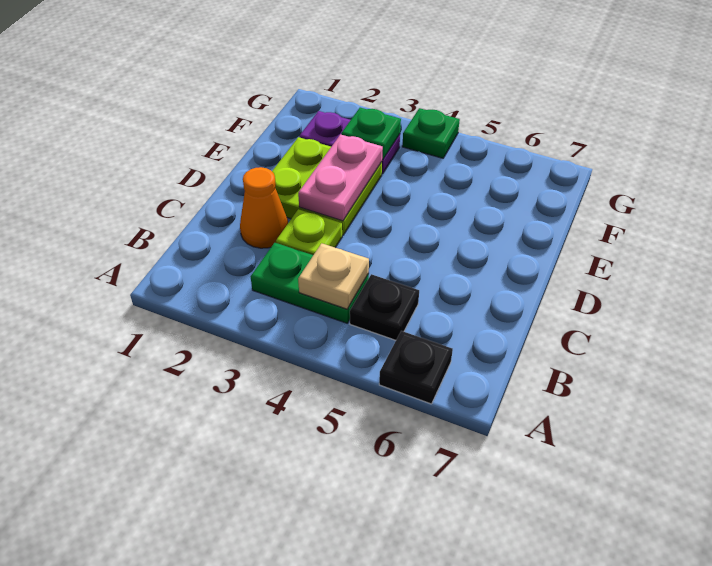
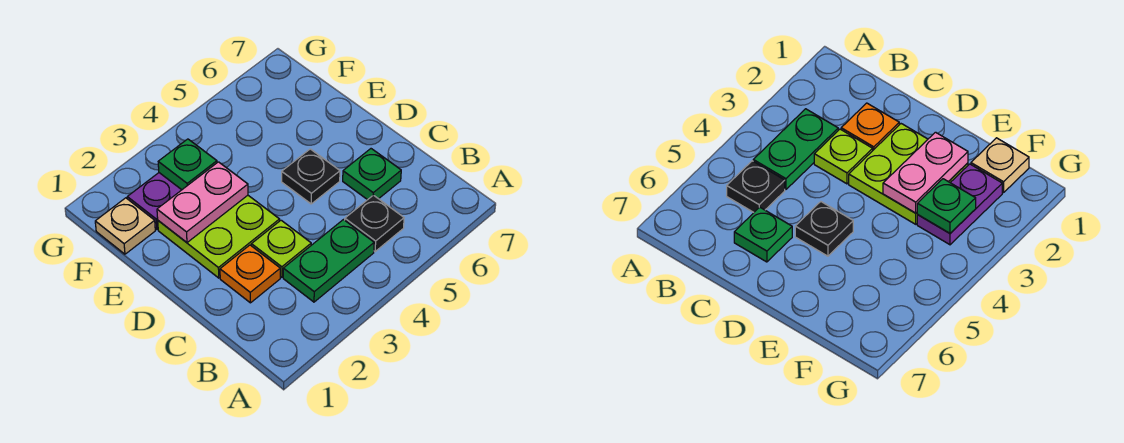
black 1x1 plate [379,331,453,404] -> black 1x1 plate moved to [282,149,340,204]
tan 1x1 plate [298,243,369,309] -> tan 1x1 plate moved to [95,198,155,254]
orange 1x1 cone [240,167,288,248] -> orange 1x1 plate [220,245,280,303]
pink 1x2 plate [298,134,383,221] -> pink 1x2 plate turned to [157,162,248,242]
green 1x1 plate [402,108,460,158] -> green 1x1 plate moved to [343,149,401,200]

